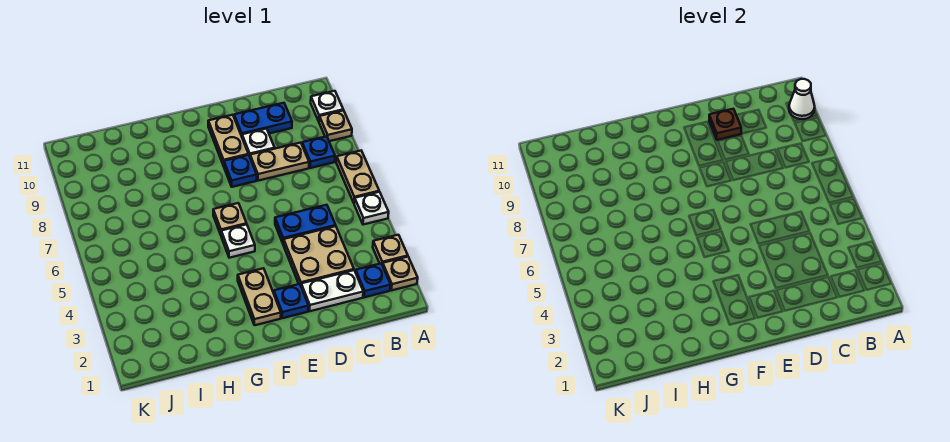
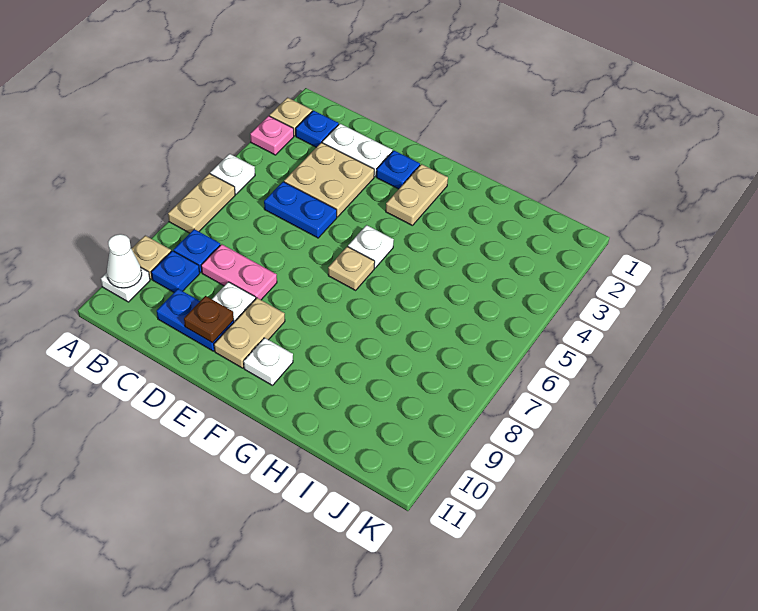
tan 1x1 plate [373,235,408,265] -> pink 1x1 plate [250,116,294,155]
tan 1x2 plate [250,143,309,181] -> pink 1x2 plate [201,244,277,300]
blue 1x1 plate [224,155,257,187] -> blue 1x1 plate moved to [151,251,200,292]
none -> white 1x1 plate [244,338,293,386]

